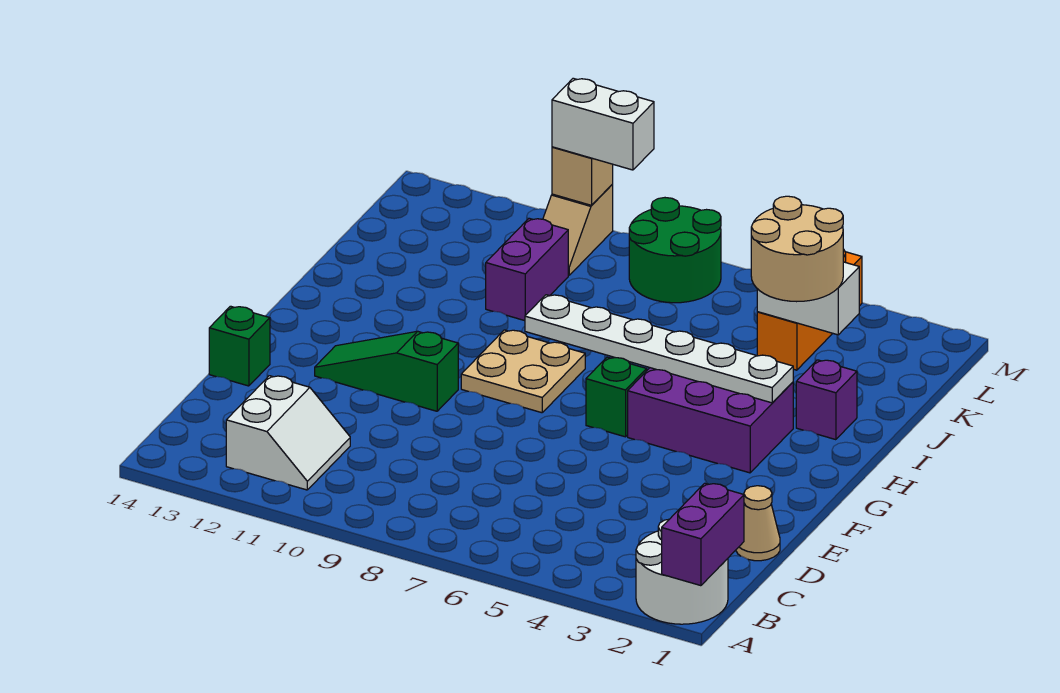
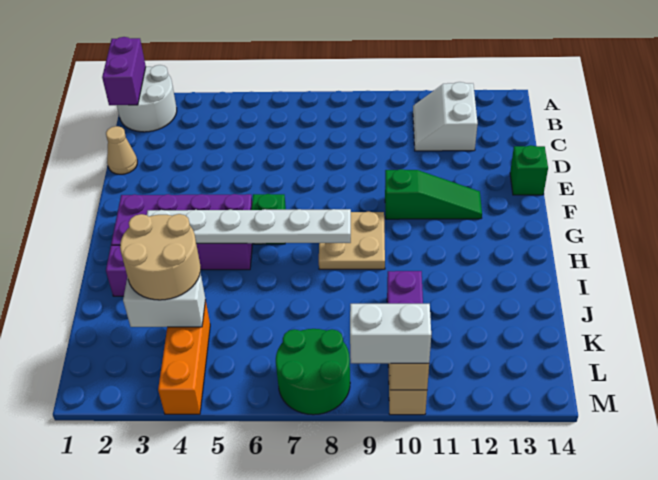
purple 2x3 brick [628,368,793,473] -> purple 2x4 brick [111,194,253,270]

